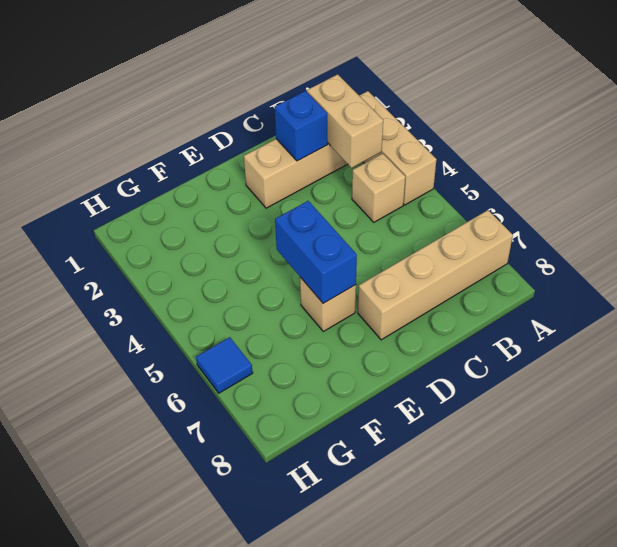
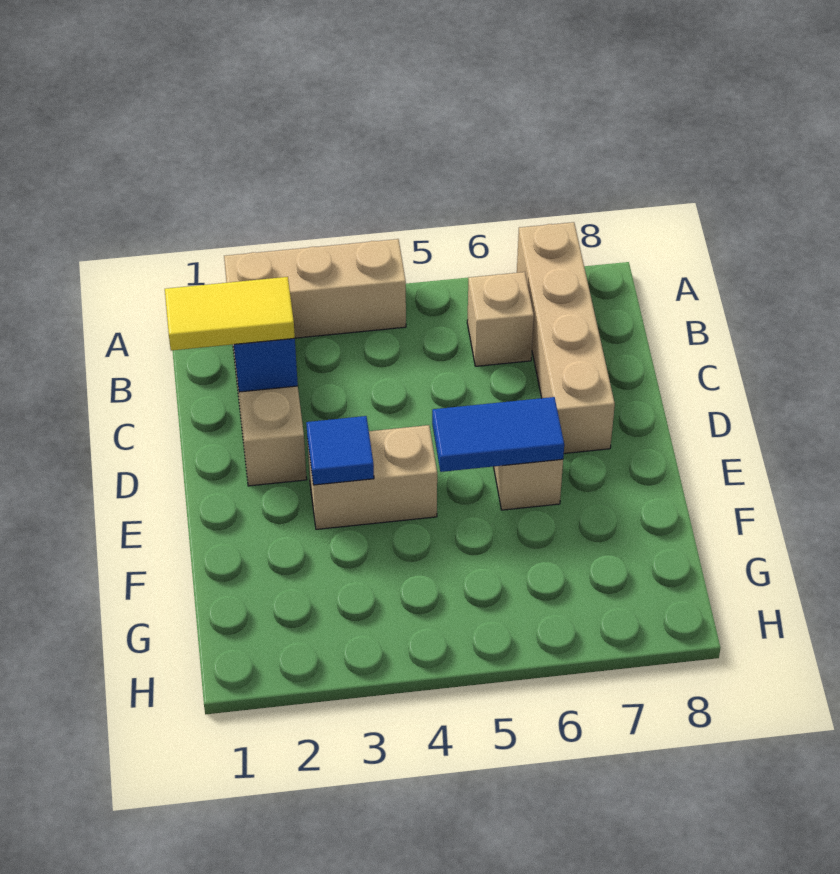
tan 1x2 brick [307,74,383,168] -> tan 1x2 brick moved to [307,425,437,529]
tan 1x1 brick [352,153,405,222] -> tan 1x1 brick moved to [467,272,534,366]
none -> yellow 1x2 tile [165,277,295,351]
blue 1x2 brick [275,201,357,303] -> blue 1x2 tile [432,397,564,472]
blue 1x1 tile [196,337,253,393] -> blue 1x1 tile moved to [306,416,374,485]

